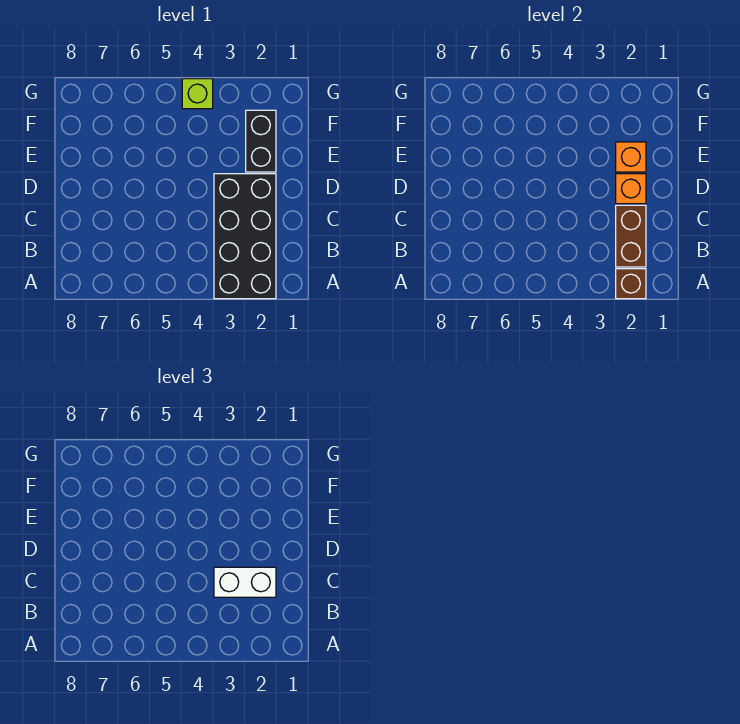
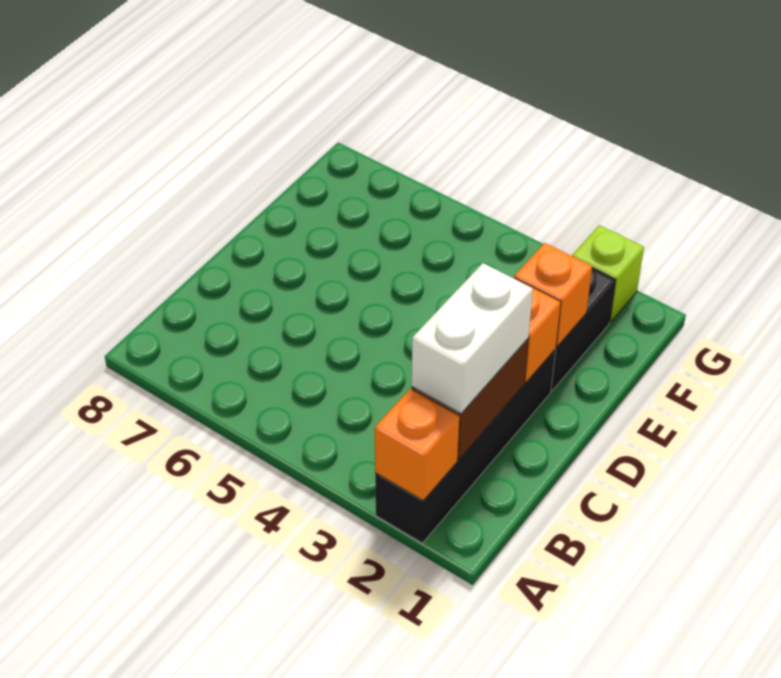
black 2x4 brick [214,174,276,299] -> black 1x4 brick [375,349,556,543]
brown 1x1 brick [616,269,646,299] -> orange 1x1 brick [375,389,459,501]
white 1x2 brick [214,567,276,597] -> white 1x2 brick turned to [412,263,533,413]
lime 1x1 brick [182,79,213,109] -> lime 1x1 brick moved to [572,225,644,322]

